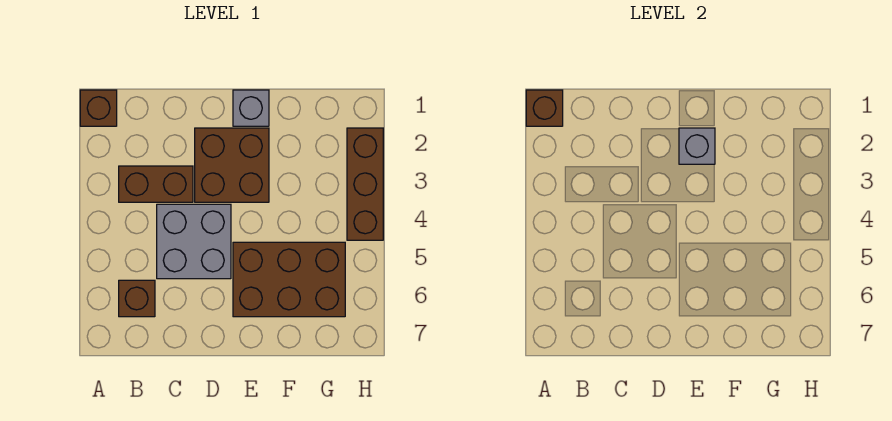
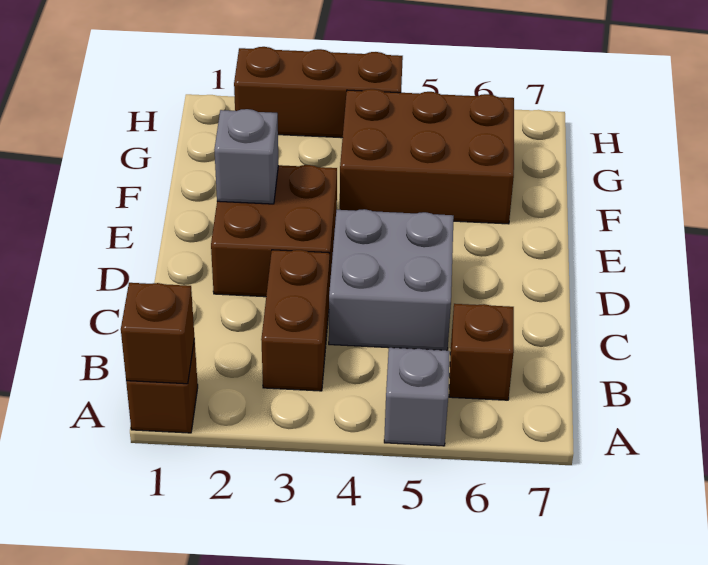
grey 1x1 brick [233,90,269,126] -> grey 1x1 brick moved to [384,348,450,446]
brown 2x3 brick [233,242,345,317] -> brown 2x3 brick turned to [340,89,514,224]

